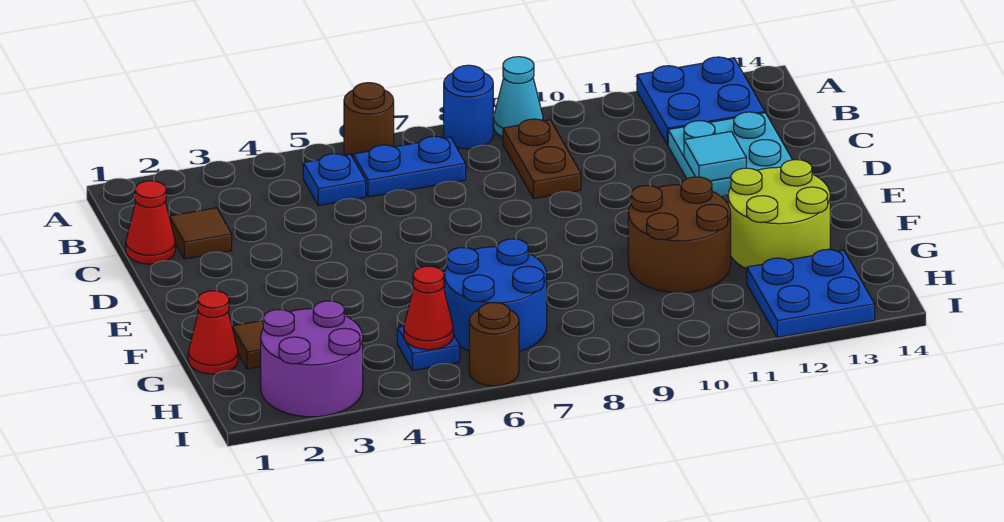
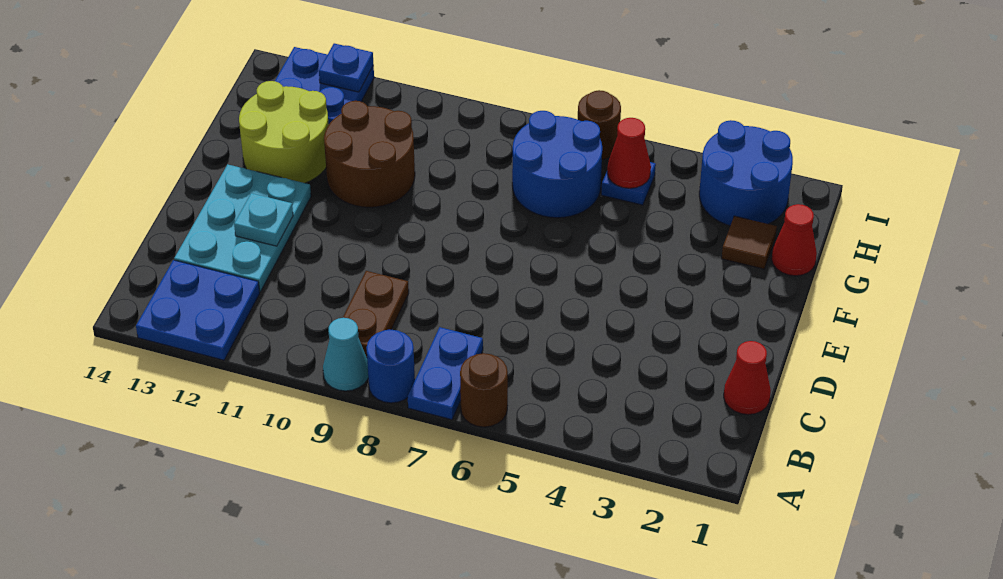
blue 1x1 plate [303,154,366,206] -> blue 1x1 plate moved to [319,43,374,92]
blue 1x2 plate [353,136,466,197] -> blue 1x2 plate turned to [408,327,483,420]
brown 1x1 tile [169,208,232,259] -> none
cyan 2x2 plate [668,112,792,195] -> cyan 2x3 plate [174,164,311,292]
cyan 1x1 tile [684,132,746,181] -> cyan 1x1 plate [234,193,293,246]
purple 2x2 round brick [261,301,363,417] -> blue 2x2 round brick [699,120,793,226]

